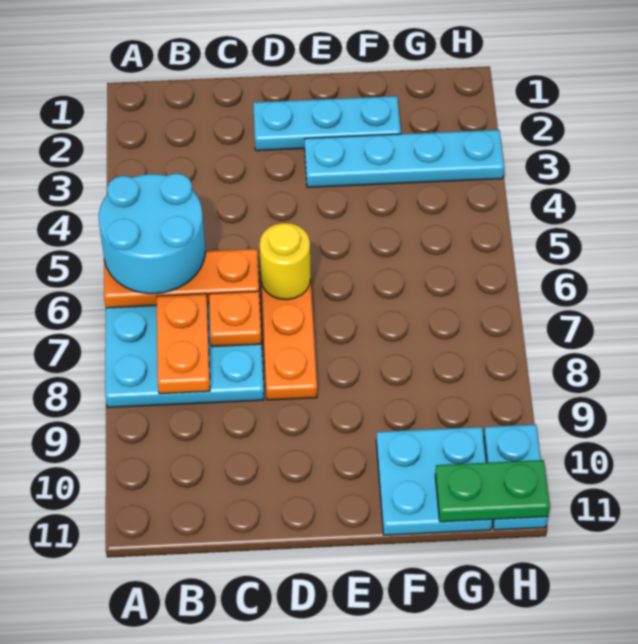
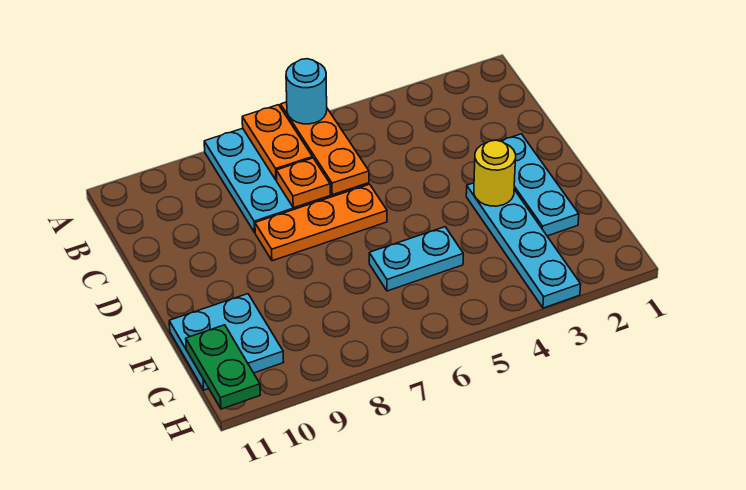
cyan 2x2 round brick [99,173,205,294] -> cyan 1x1 round brick [286,59,327,124]
orange 1x2 plate [157,294,210,394] -> orange 1x2 plate turned to [242,105,312,180]
yellow 1x1 round brick [260,223,311,300] -> yellow 1x1 round brick moved to [474,140,516,206]
cyan 1x2 plate [484,424,548,530] -> cyan 1x2 plate moved to [369,227,463,291]

